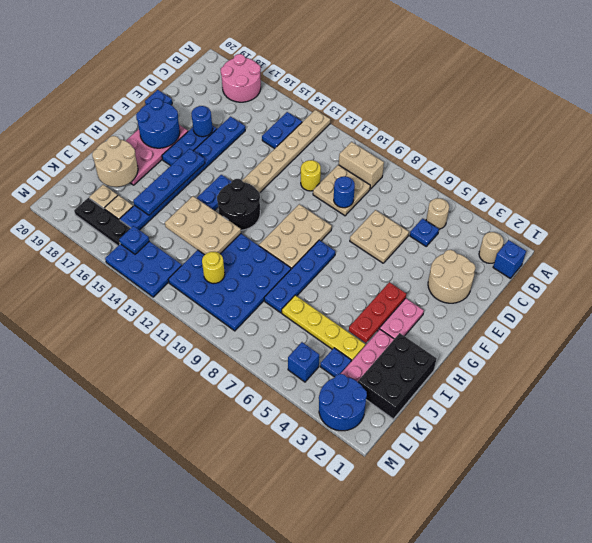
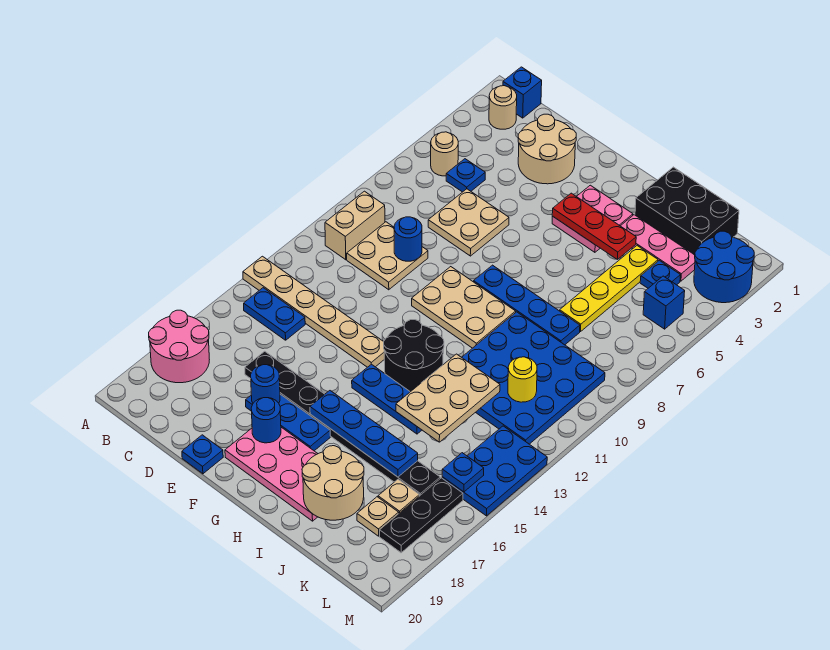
yellow 1x1 round brick [301,160,321,191] -> none
blue 1x8 plate [120,117,245,230] -> black 1x8 plate [245,351,440,496]
blue 2x2 round brick [136,98,180,148] -> blue 1x1 round brick [251,398,281,443]

